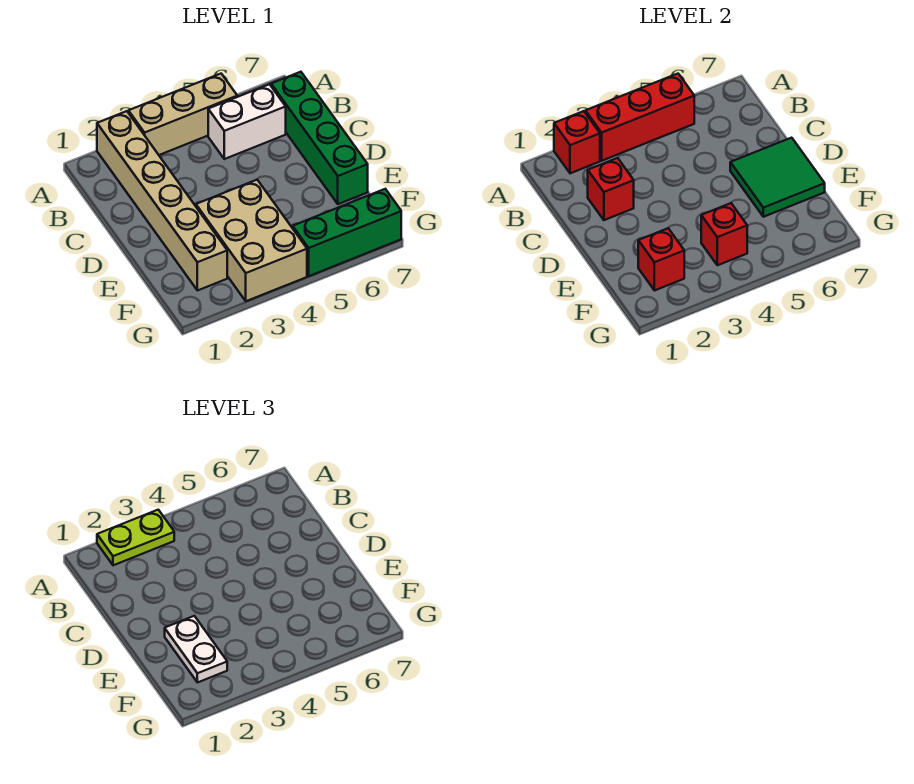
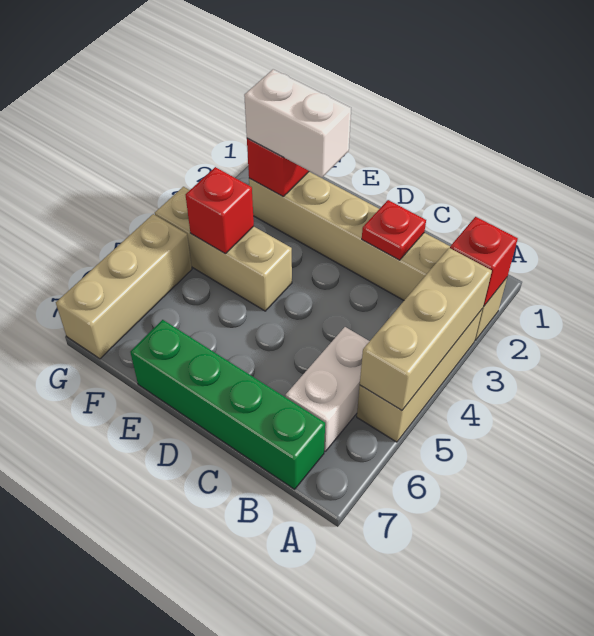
lime 1x2 plate [97,510,174,565] -> none
red 1x3 brick [585,74,694,161] -> tan 1x3 brick [360,248,492,410]
red 1x1 brick [588,158,634,220] -> red 1x1 plate [362,200,426,260]
green 2x2 tile [730,138,825,217] -> none
white 1x2 plate [165,616,227,683] -> white 1x2 brick [244,69,351,177]
tan 2x3 brick [196,180,307,301] -> tan 1x3 brick [155,187,292,311]
green 1x3 brick [293,189,401,276] -> tan 1x3 brick [56,214,192,359]

